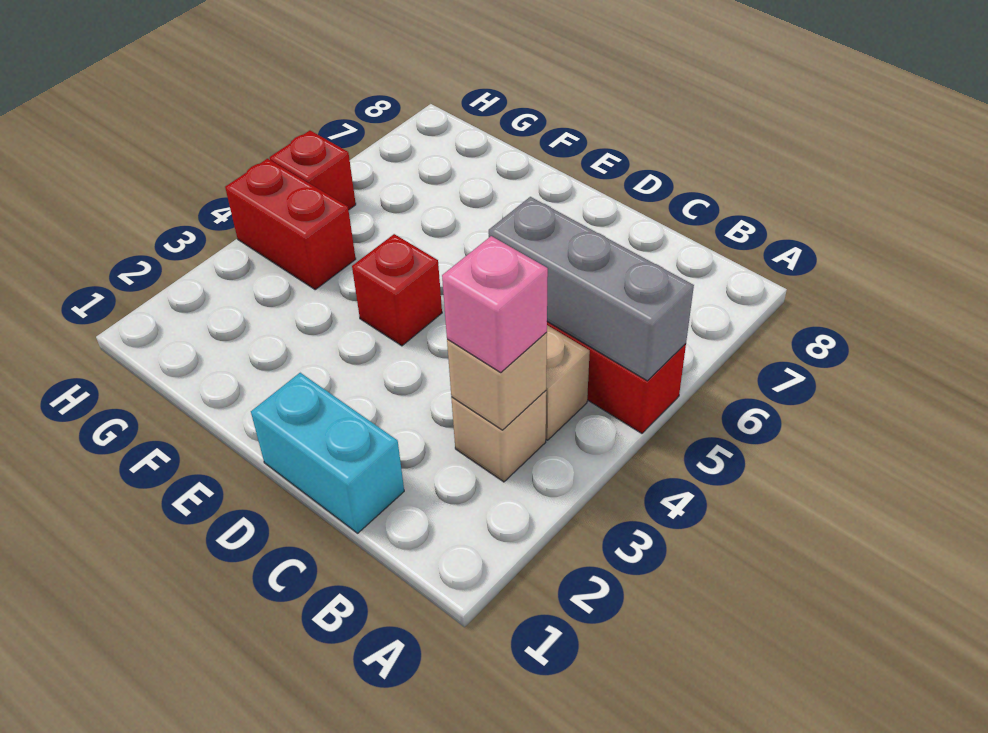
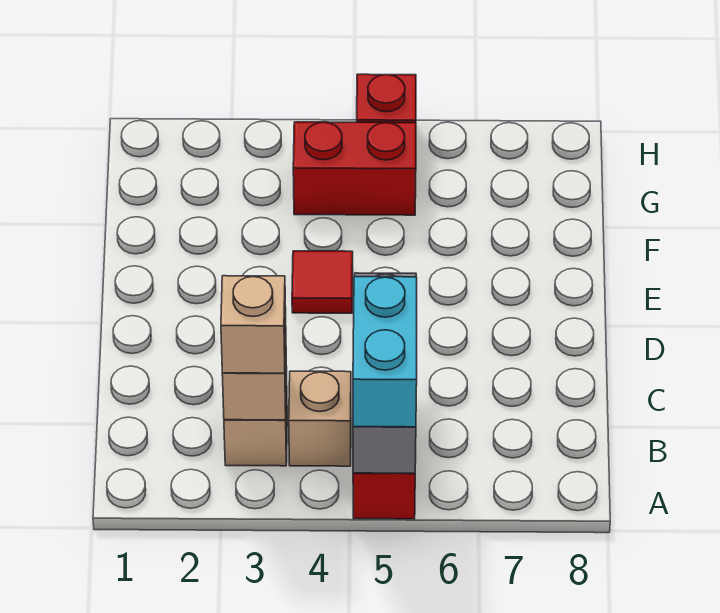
pink 1x1 brick [442,236,548,372] -> tan 1x1 brick [221,276,286,373]
cyan 1x2 brick [251,373,404,533] -> cyan 1x2 brick moved to [353,277,417,427]
red 1x1 brick [352,234,442,346] -> red 1x1 tile [292,251,353,313]
red 1x2 brick [225,159,356,289] -> red 1x2 brick turned to [293,122,416,215]

